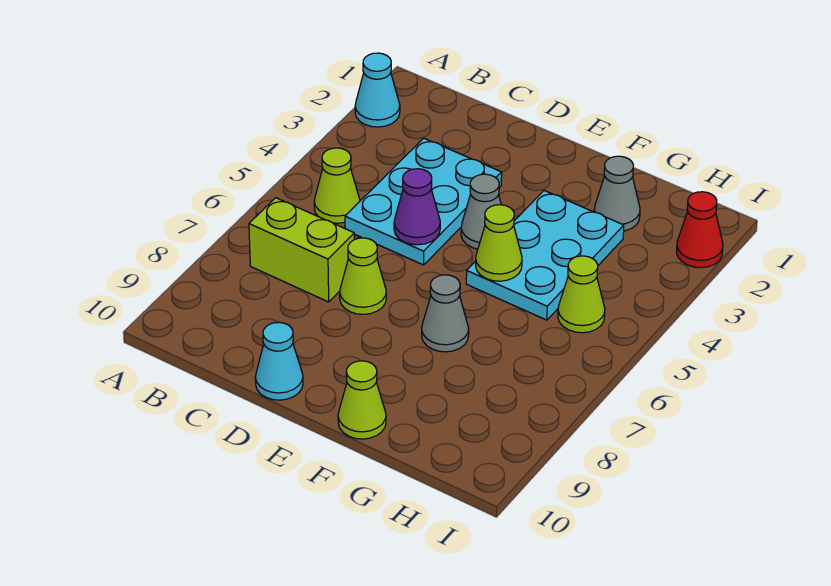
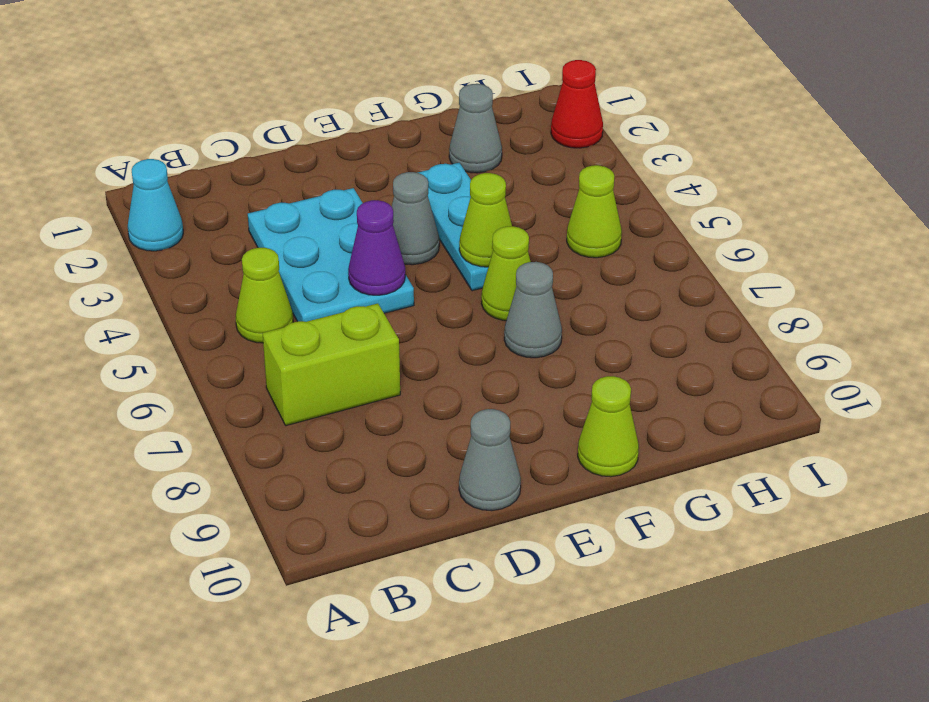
lime 1x1 cone [340,238,386,314] -> lime 1x1 cone moved to [481,226,531,321]
cyan 1x1 cone [255,322,303,400] -> grey 1x1 cone [459,409,521,511]
cyan 2x3 plate [466,191,624,320] -> cyan 1x3 plate [418,163,488,291]

